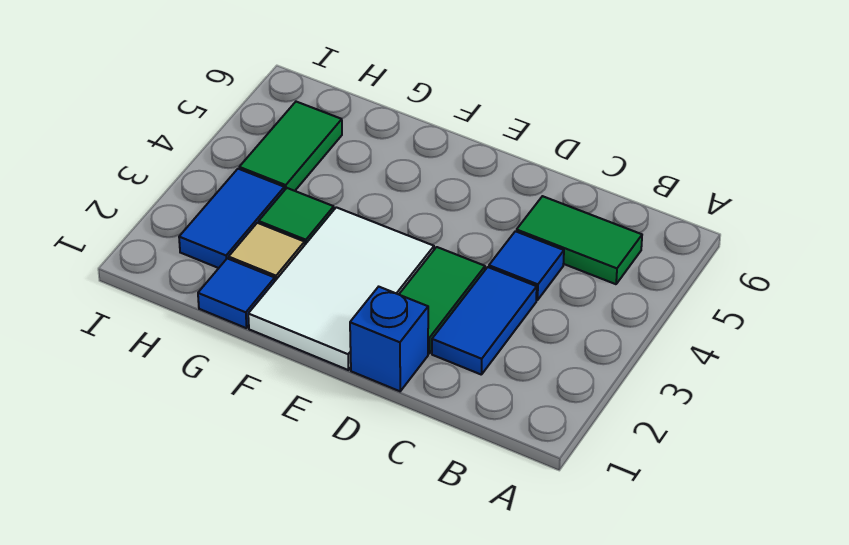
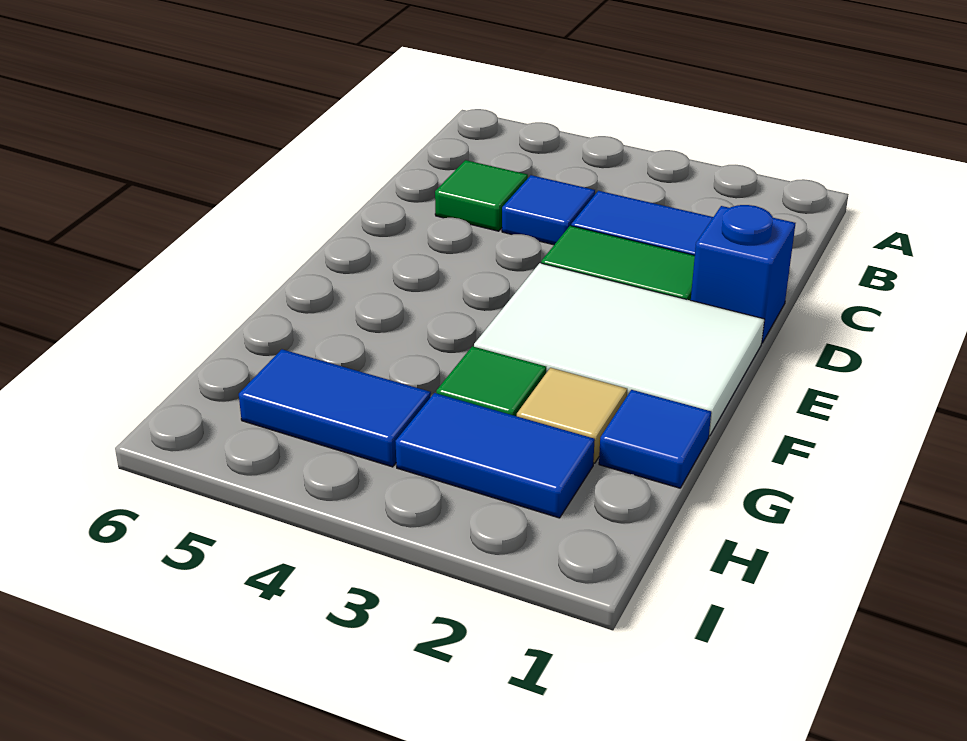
green 1x2 tile [517,196,642,284] -> green 1x1 tile [435,160,528,231]
green 1x2 tile [239,102,342,191] -> blue 1x2 tile [239,349,431,467]

